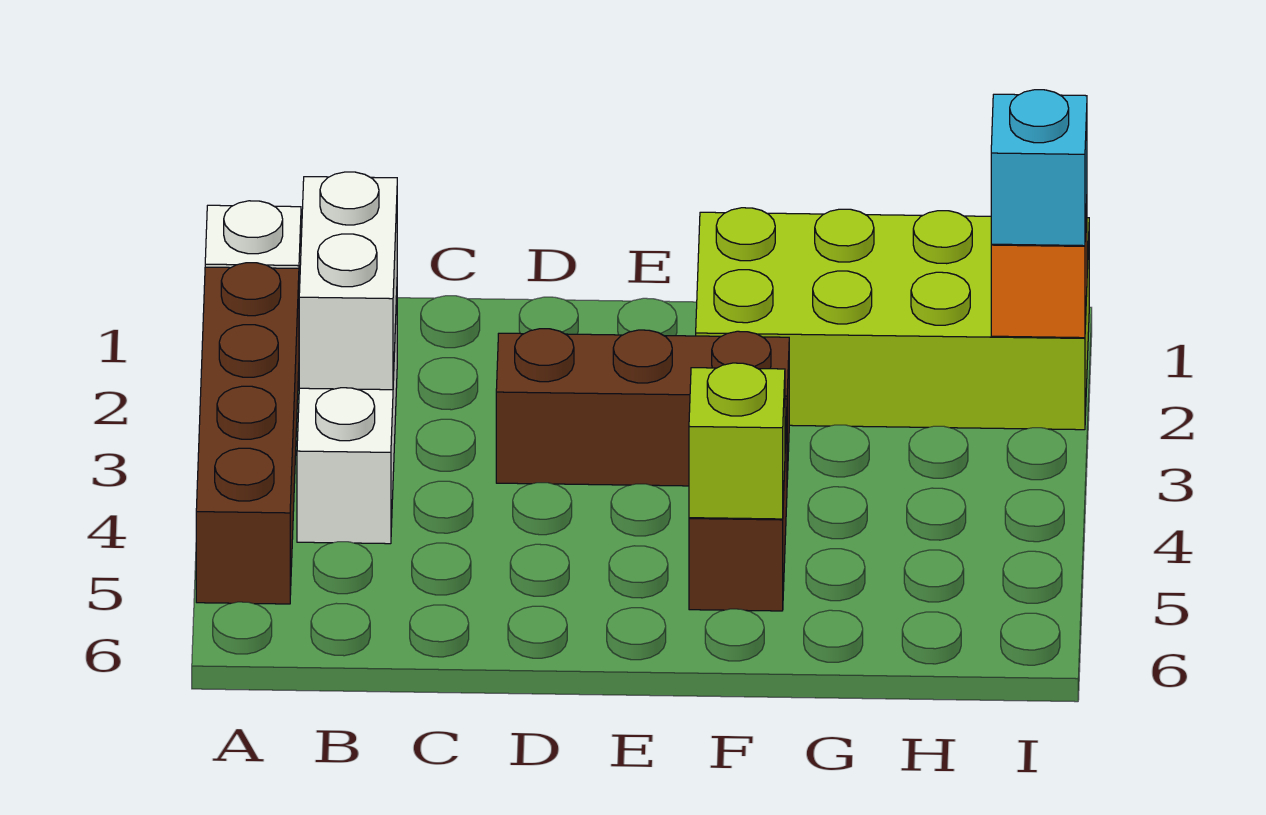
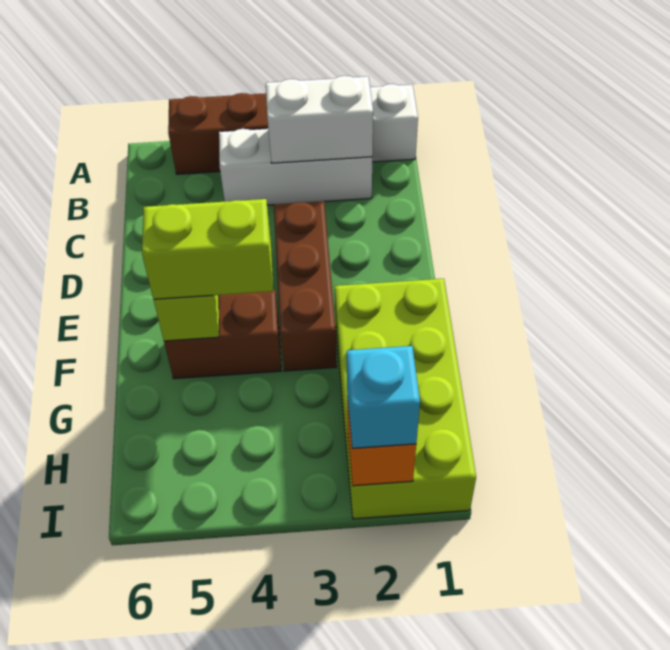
none -> lime 1x2 brick [142,199,273,299]

